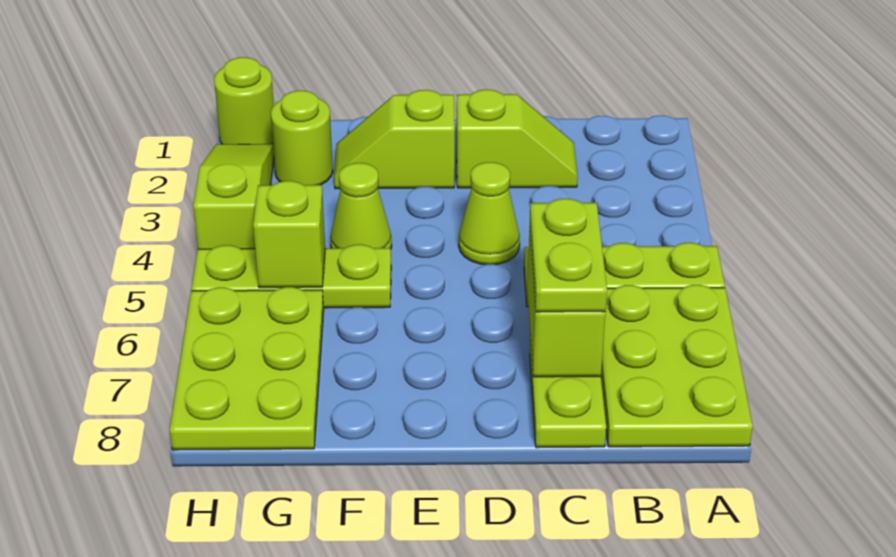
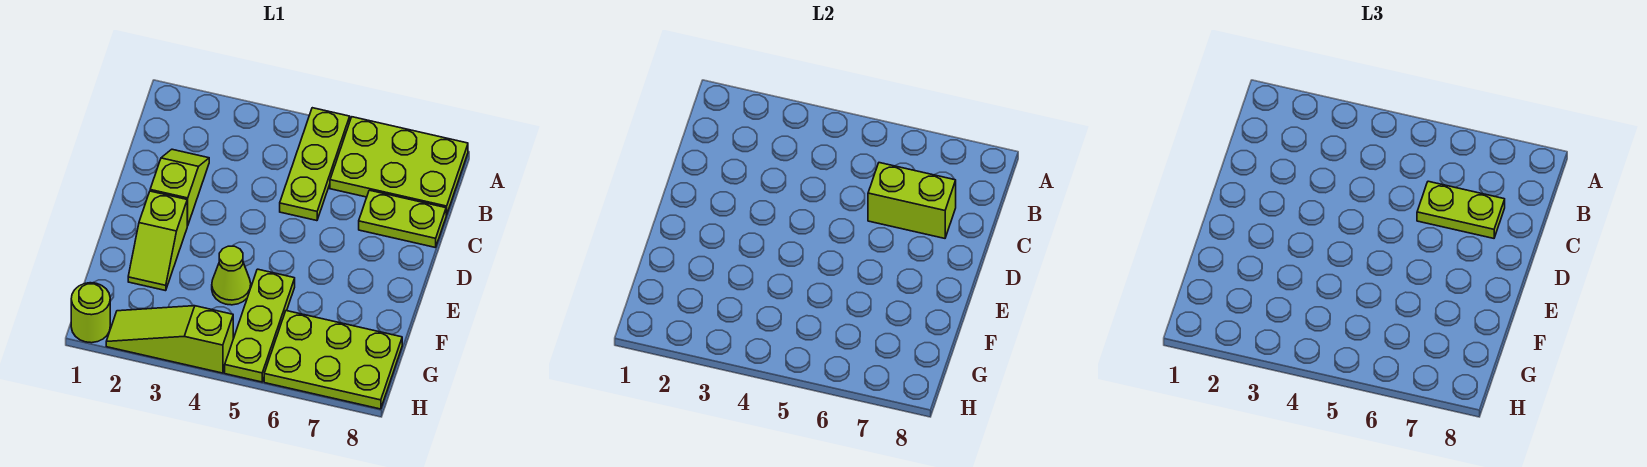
lime 1x1 cone [459,162,520,265] -> none
lime 1x1 round brick [271,91,333,185] -> none
lime 1x1 brick [253,181,325,288] -> none

